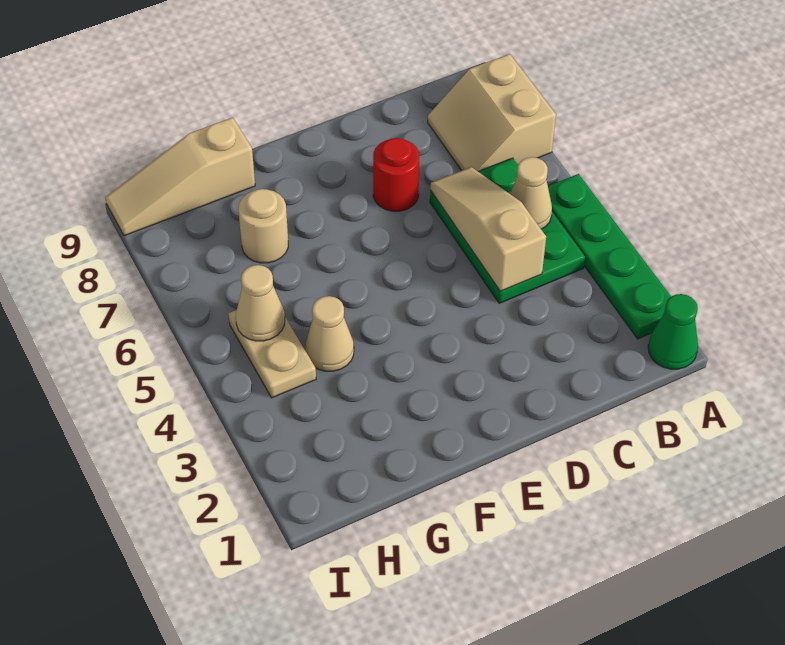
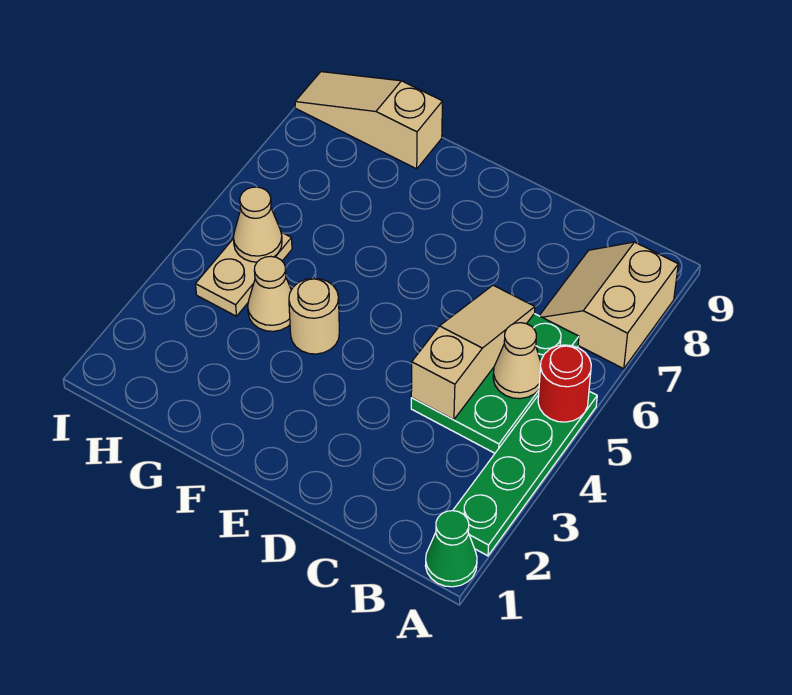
red 1x1 round brick [373,138,419,211] -> red 1x1 round brick moved to [538,345,591,422]
tan 1x1 round brick [238,189,288,263] -> tan 1x1 round brick moved to [289,278,339,354]

